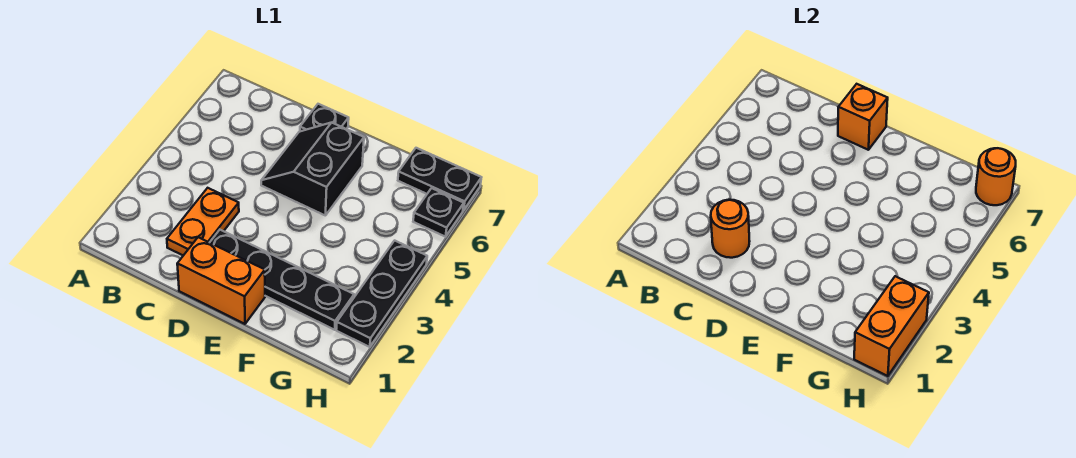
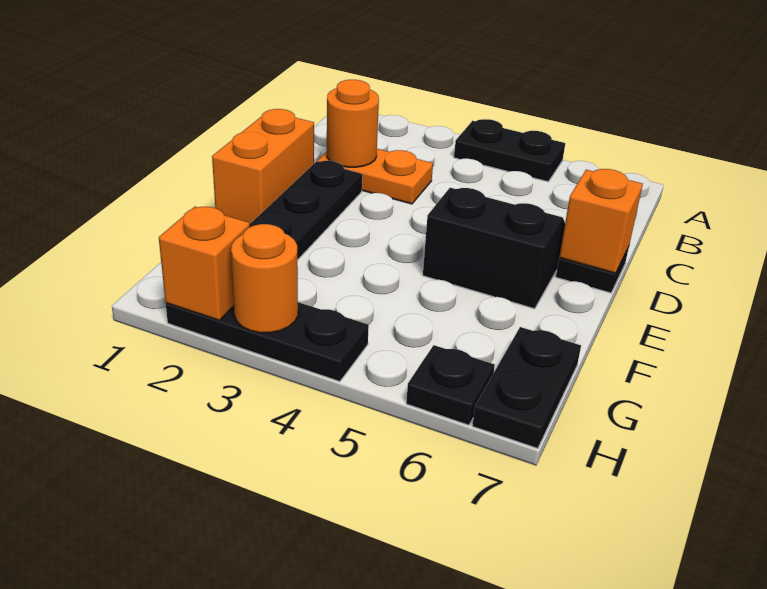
none -> black 1x2 plate [454,119,565,182]
orange 1x2 brick [854,276,929,376] -> orange 1x1 brick [159,207,250,320]
orange 1x1 round brick [976,148,1016,205] -> orange 1x1 round brick moved to [231,224,298,333]

